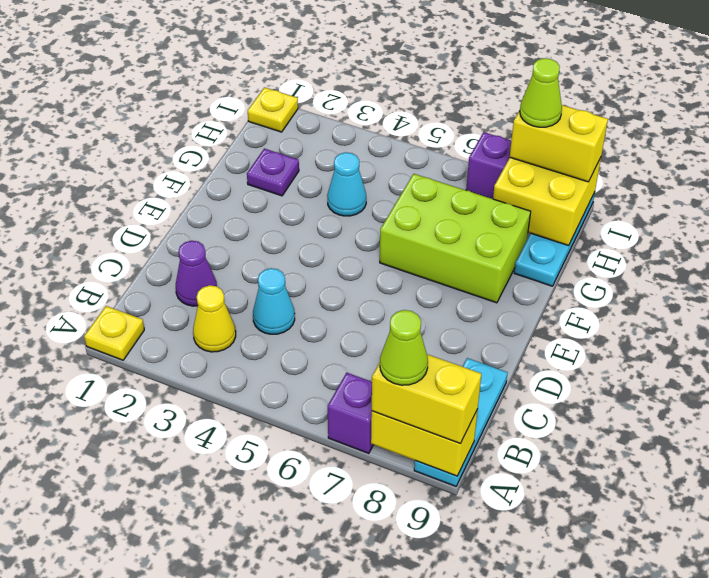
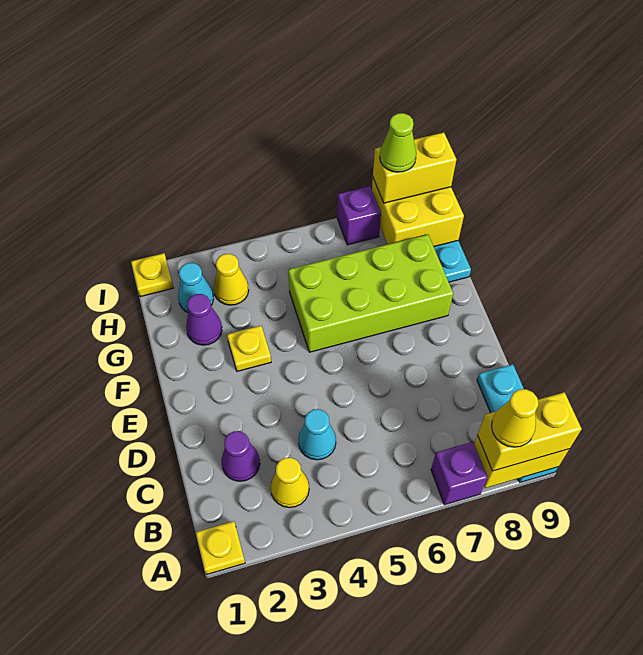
lime 1x1 cone [380,310,428,385] -> yellow 1x1 cone [492,389,538,447]
none -> yellow 1x1 plate [227,326,271,371]
lime 2x3 brick [380,174,531,303] -> lime 2x4 brick [288,234,453,352]
purple 1x1 plate [247,148,299,196] -> purple 1x1 cone [186,294,222,345]
cyan 1x1 cone [327,152,366,216] -> cyan 1x1 cone moved to [178,263,214,312]
none -> yellow 1x1 cone [214,254,249,305]

